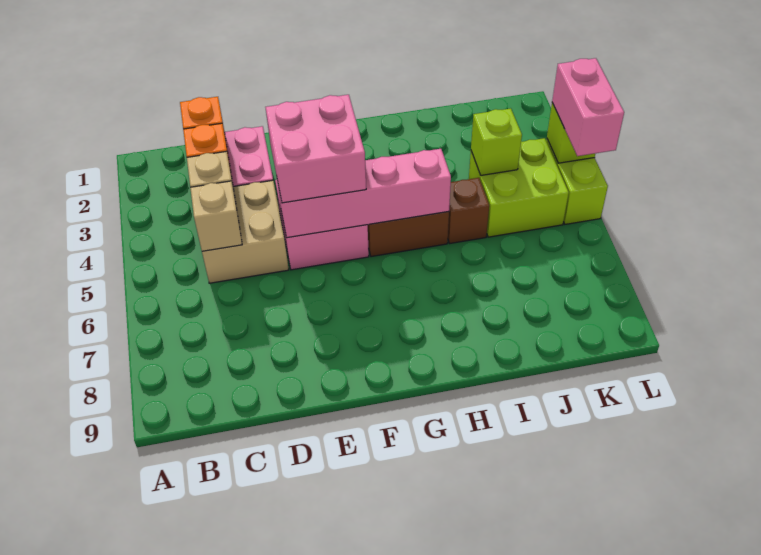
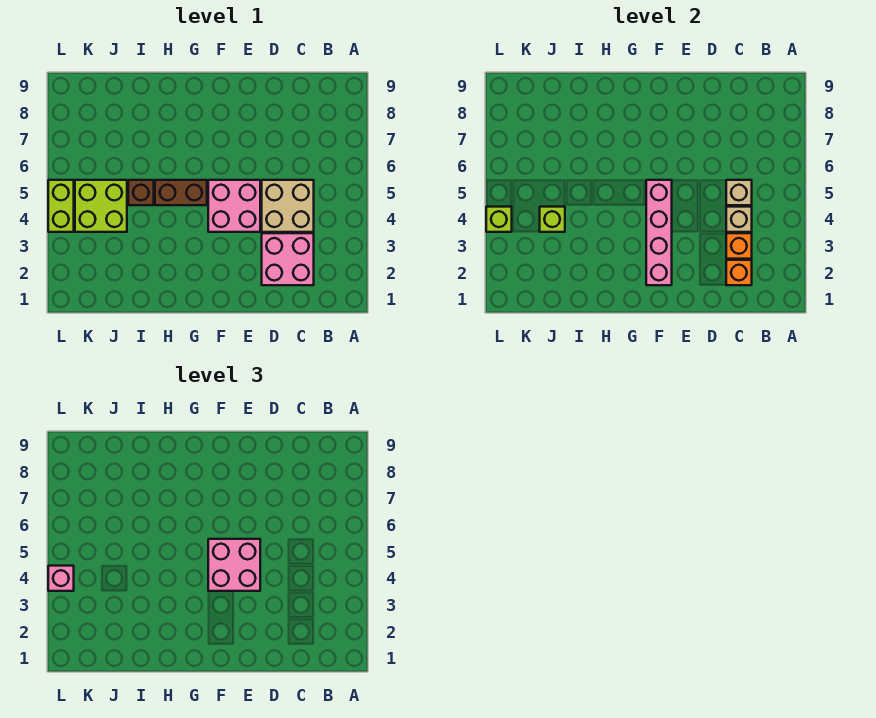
pink 1x4 brick [277,149,451,238] -> pink 1x4 brick turned to [646,180,672,285]
pink 1x2 brick [552,58,624,156] -> pink 1x1 brick [48,566,74,591]

